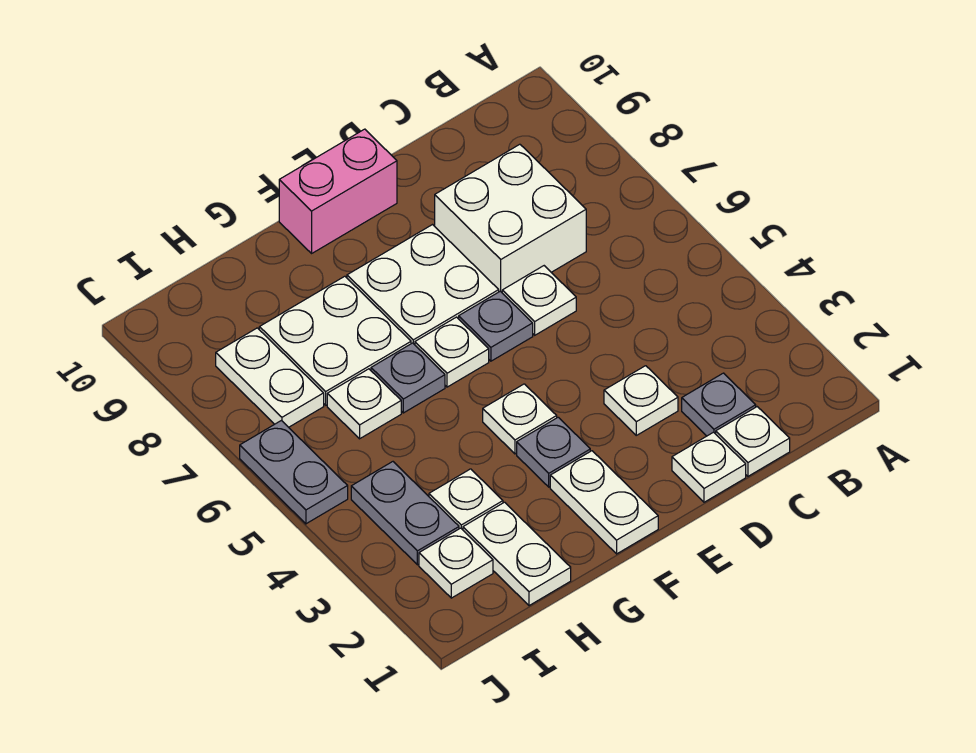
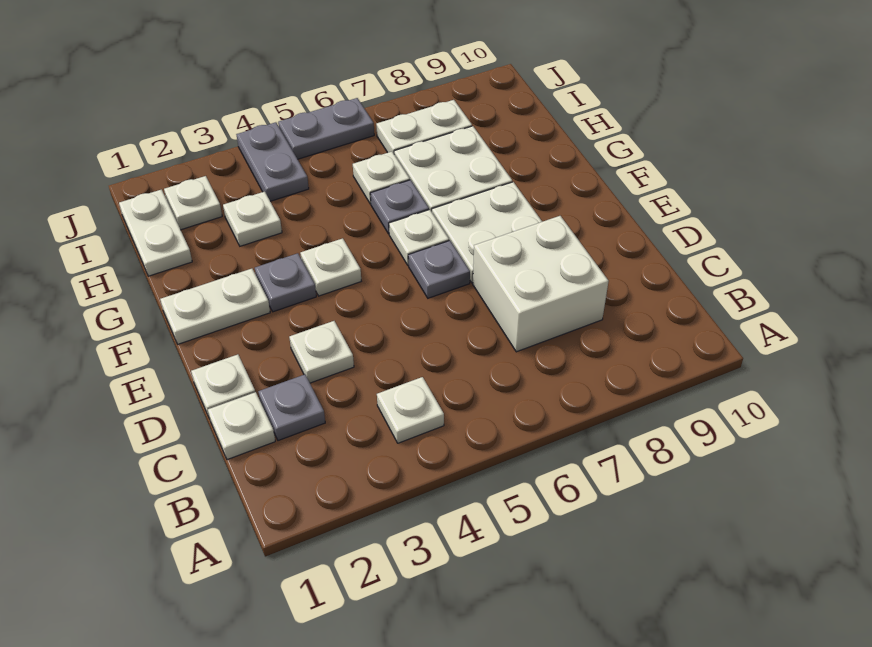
white 1x1 plate [502,266,576,335] -> white 1x1 plate moved to [377,377,444,443]
pink 1x2 brick [279,129,397,253] -> none
white 1x2 plate [463,502,571,606] -> white 1x2 plate turned to [119,190,192,276]
grey 1x2 plate [351,462,459,565] -> grey 1x2 plate turned to [236,122,309,201]

